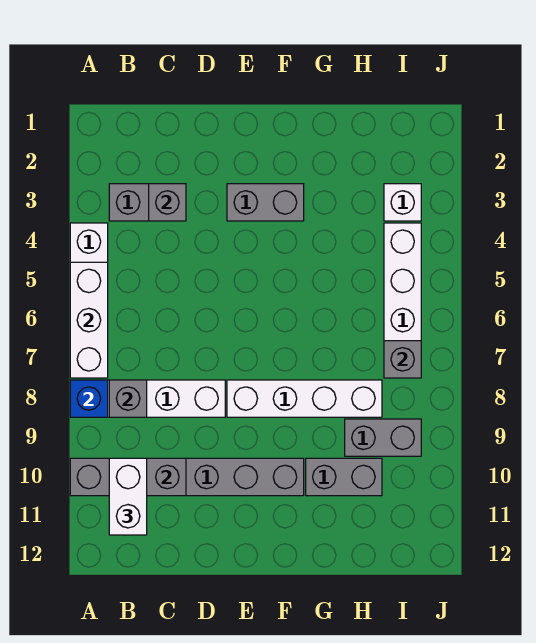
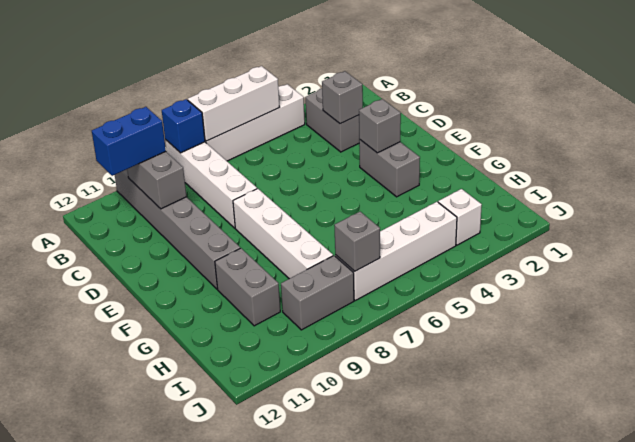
grey 1x1 brick [109,380,147,417] -> grey 1x1 brick moved to [359,99,401,153]
white 1x2 brick [109,458,147,535] -> blue 1x2 brick [92,107,166,176]
grey 1x2 brick [345,419,421,456] -> grey 1x2 brick turned to [281,256,354,330]

